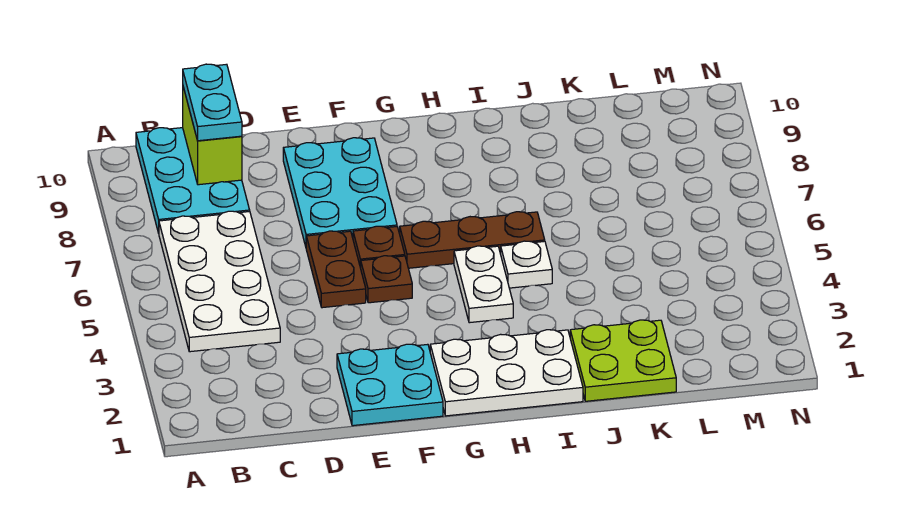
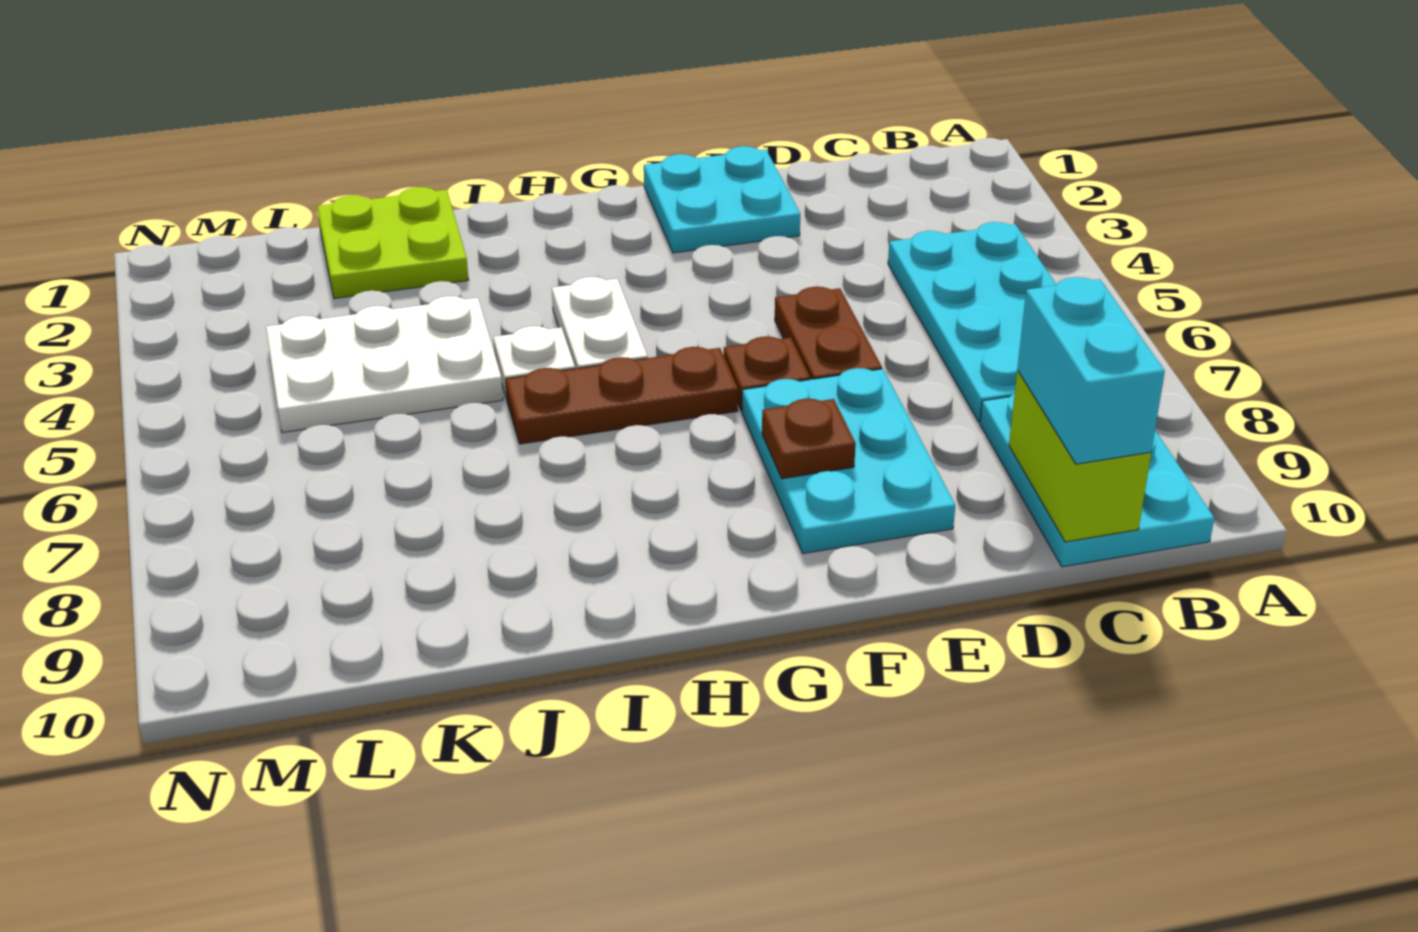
white 2x4 plate [159,211,280,352] -> cyan 2x4 plate [888,222,1056,422]
cyan 1x2 plate [183,64,242,141] -> cyan 1x2 brick [1017,277,1165,464]
brown 1x1 plate [361,256,412,303] -> brown 1x1 plate moved to [762,399,856,479]
white 2x3 plate [430,330,583,416] -> white 2x3 plate moved to [266,296,503,432]

